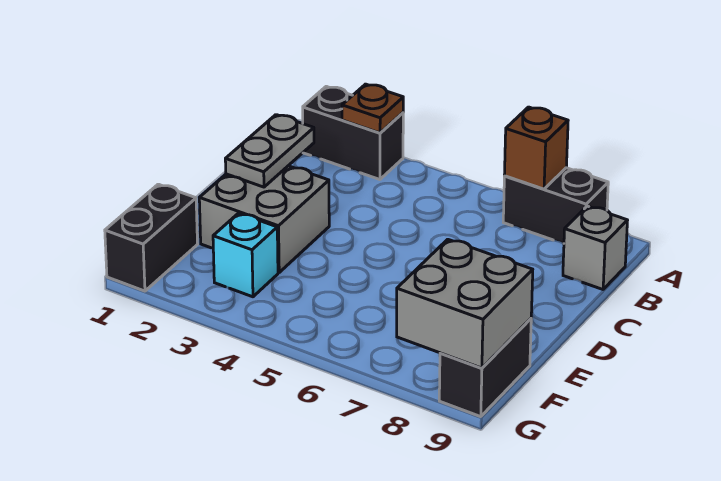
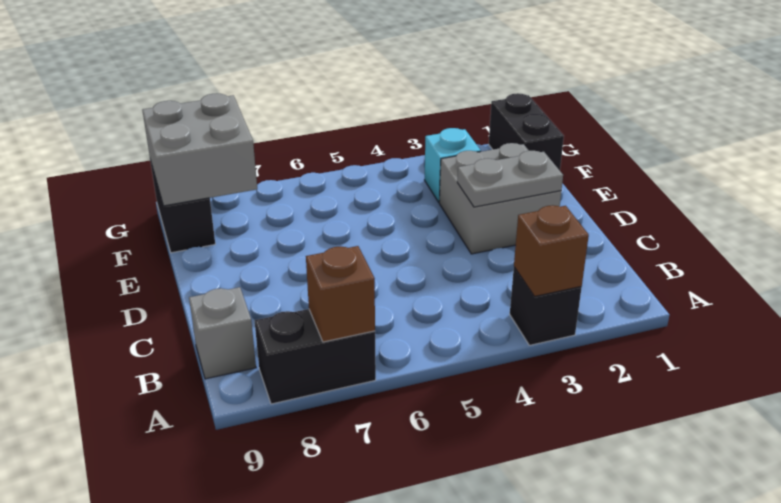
black 1x2 brick [303,86,403,180] -> black 1x1 brick [510,267,582,345]
brown 1x1 plate [342,84,403,133] -> brown 1x1 brick [514,205,589,297]
grey 1x2 plate [225,115,314,187] -> grey 1x2 plate turned to [457,151,563,207]

